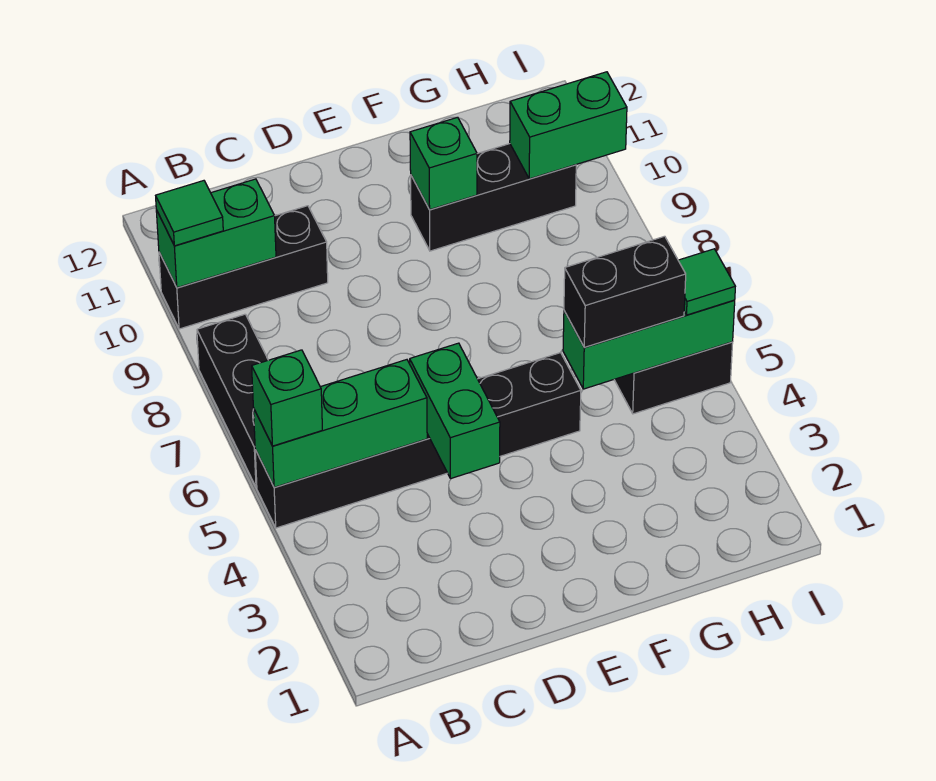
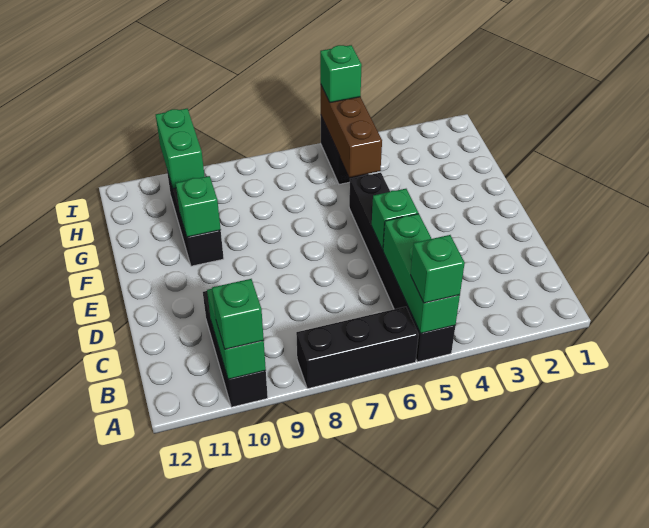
green 1x1 tile [156,181,223,246] -> green 1x1 brick [212,279,264,349]
green 1x2 brick [410,343,500,479] -> green 1x1 brick [372,189,418,250]
green 1x3 brick [563,300,735,389] -> brown 1x3 brick [321,86,382,177]
black 1x2 brick [564,236,686,347] -> none
green 1x1 tile [678,249,735,315] -> green 1x1 brick [320,45,362,103]

